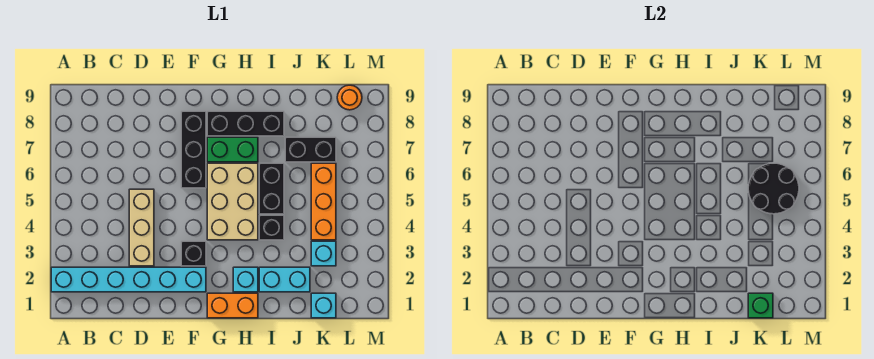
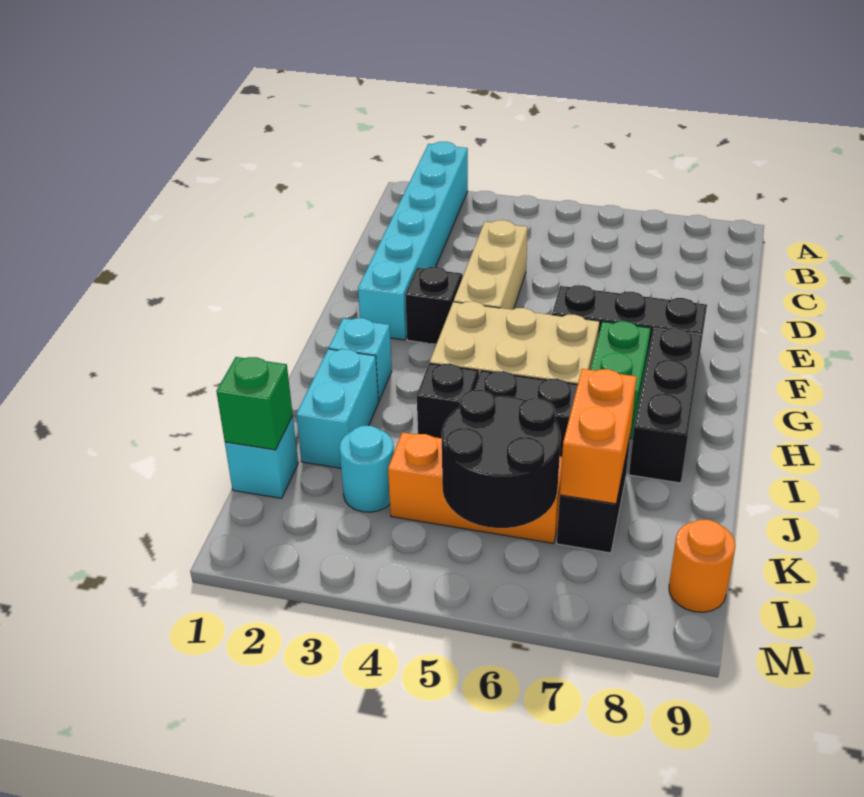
tan 1x3 brick [129,189,154,266] -> tan 1x3 brick turned to [454,220,528,310]
orange 1x2 brick [207,293,258,318] -> orange 1x2 brick moved to [560,369,637,504]
cyan 1x1 brick [311,241,336,266] -> cyan 1x1 round brick [339,426,394,512]

